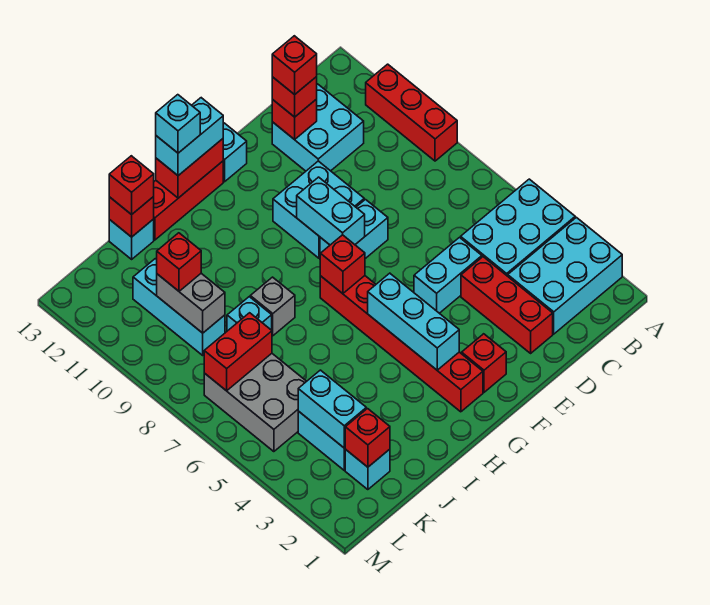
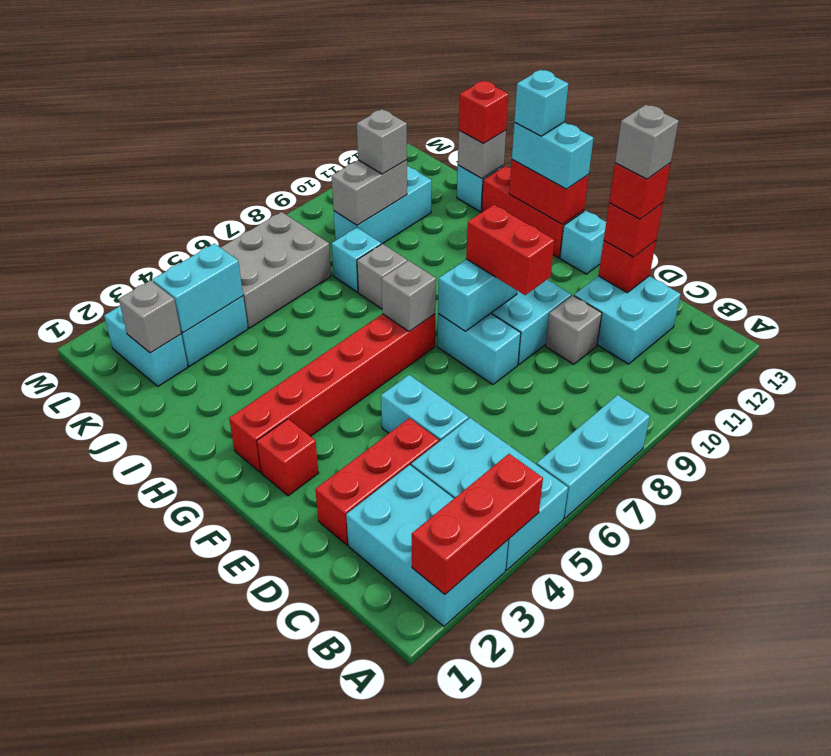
red 1x3 brick [366,64,457,161] -> red 1x3 brick moved to [412,454,543,594]
none -> grey 1x1 brick [546,296,602,364]
none -> grey 1x1 brick [615,105,679,179]
cyan 1x3 brick [368,273,459,370] -> cyan 1x3 brick moved to [537,395,650,518]
red 1x1 brick [320,235,365,294] -> grey 1x1 brick [381,261,436,332]
red 1x1 brick [109,197,154,237] -> grey 1x1 brick [458,130,506,179]
cyan 1x1 brick [345,449,390,490] -> cyan 1x2 brick [104,306,188,386]
red 1x1 brick [345,409,390,467] -> grey 1x1 brick [119,281,181,353]
red 1x2 brick [204,313,272,391] -> red 1x2 brick moved to [466,205,554,295]
red 1x1 brick [157,233,201,291] -> grey 1x1 brick [357,109,407,174]

